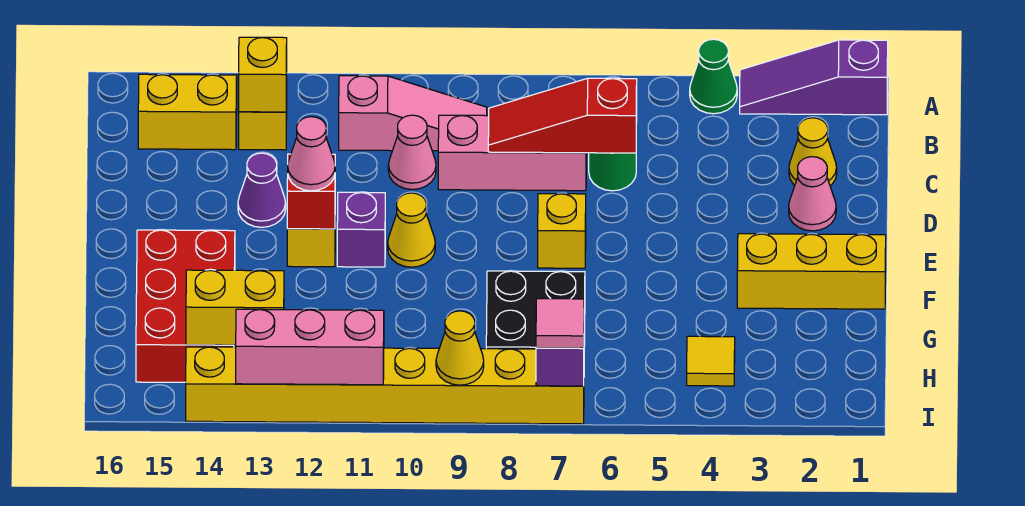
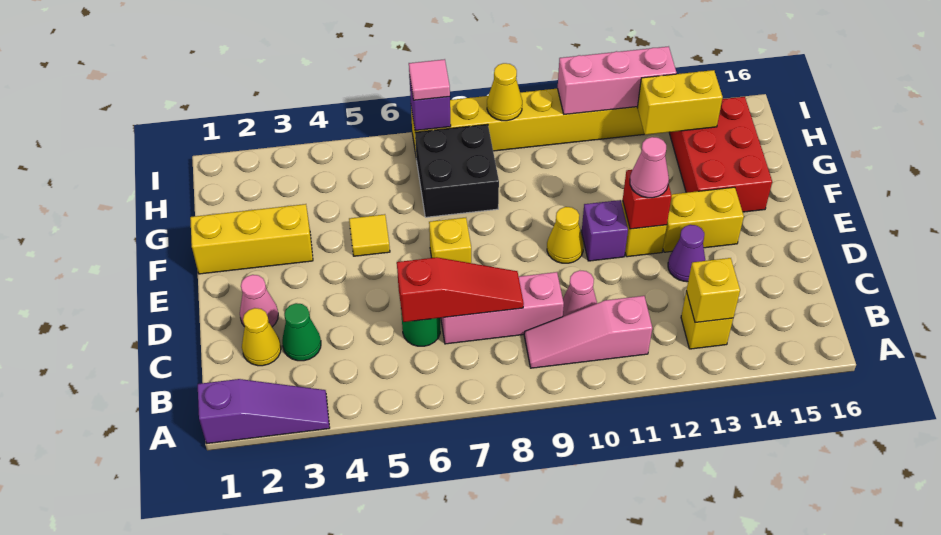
green 1x1 cone [690,39,737,114] -> green 1x1 cone moved to [282,303,321,361]
yellow 1x2 brick [138,74,237,150] -> yellow 1x2 brick moved to [663,187,744,252]
yellow 1x1 tile [687,336,735,386] -> yellow 1x1 tile moved to [349,214,390,256]

